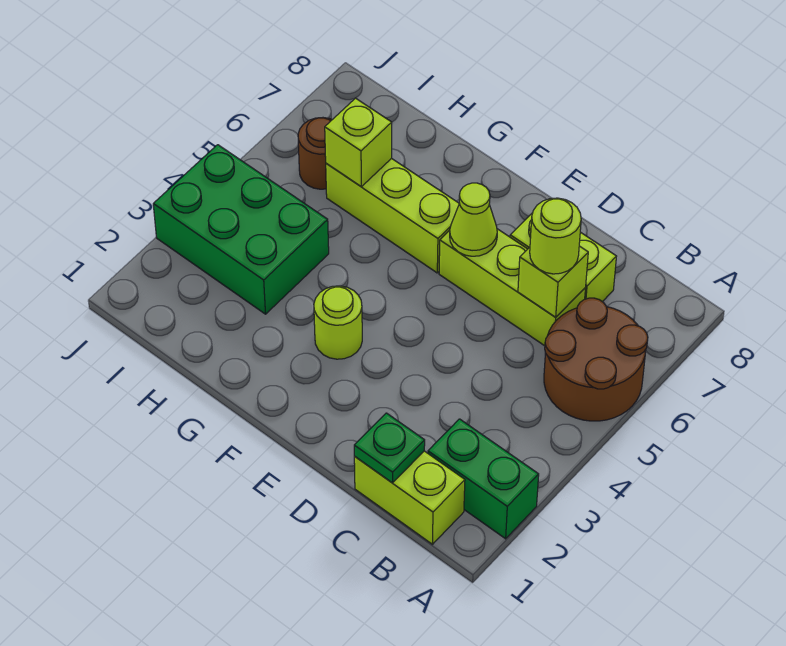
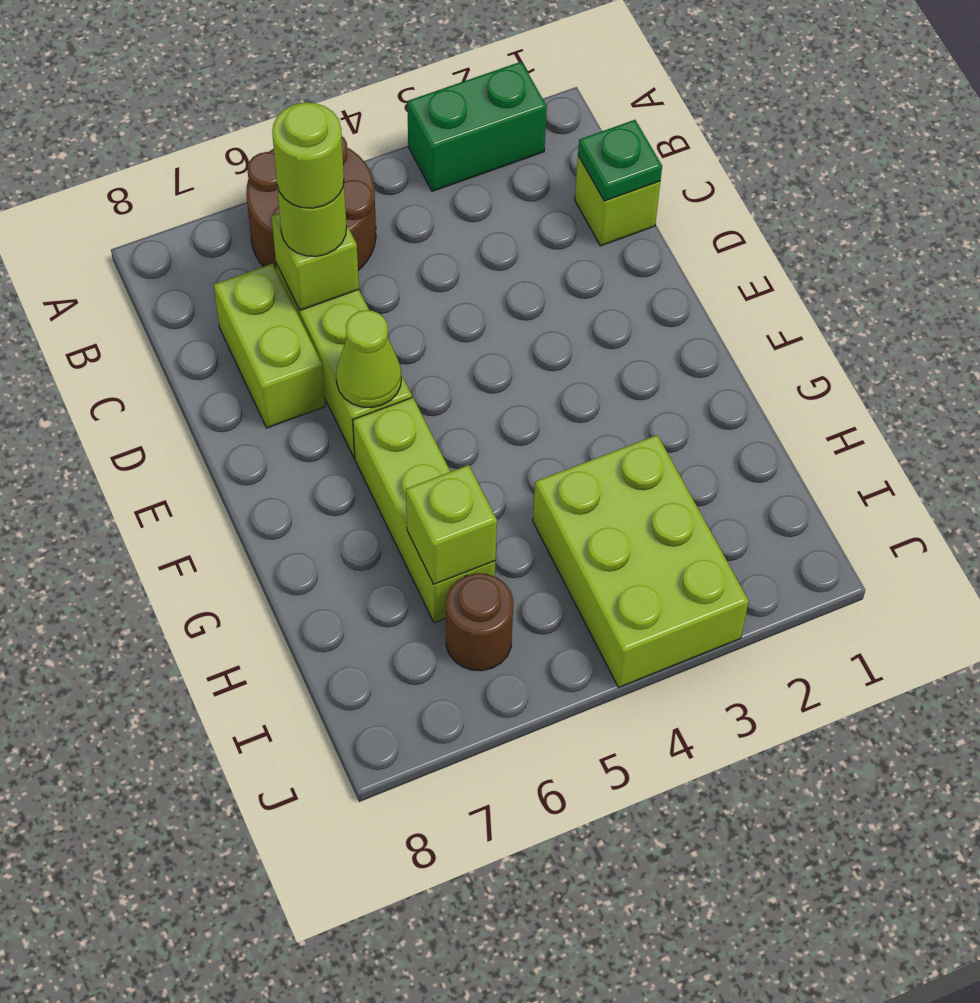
green 1x2 brick [428,419,539,539] -> green 1x2 brick turned to [407,62,547,191]
lime 1x2 brick [354,451,465,544] -> lime 1x1 brick [575,156,660,246]
lime 1x1 round brick [314,286,362,359] -> lime 1x1 round brick moved to [272,103,344,208]
green 2x3 brick [153,145,329,314] -> lime 2x3 brick [533,435,749,688]

